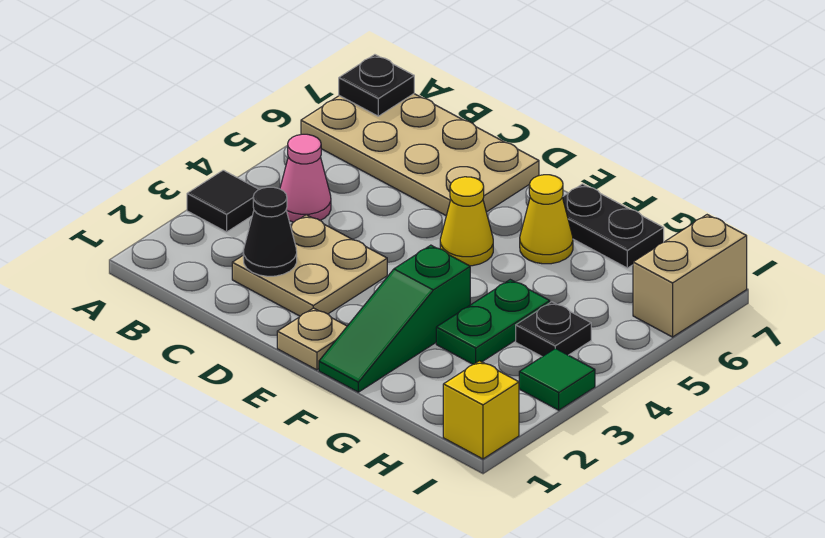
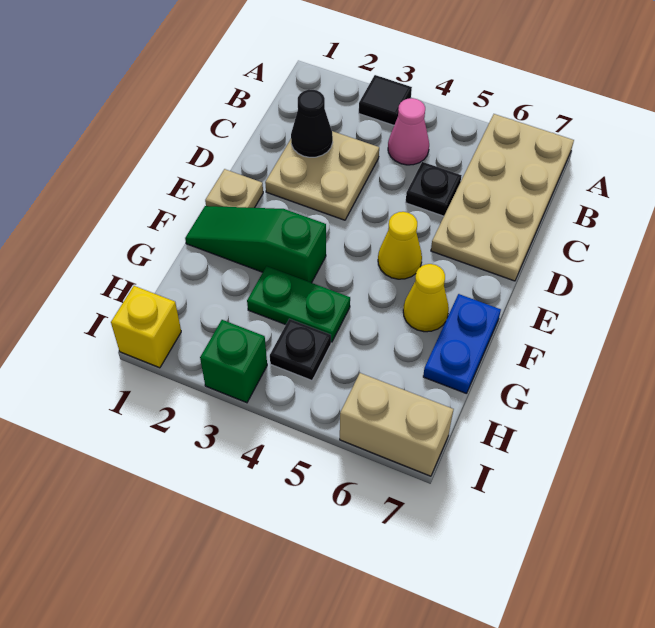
black 1x1 plate [339,55,414,116] -> black 1x1 plate moved to [406,162,462,216]
black 1x2 plate [562,184,664,268] -> blue 1x2 plate [423,294,501,394]
green 1x1 tile [519,348,595,410] -> green 1x1 brick [200,320,267,403]

